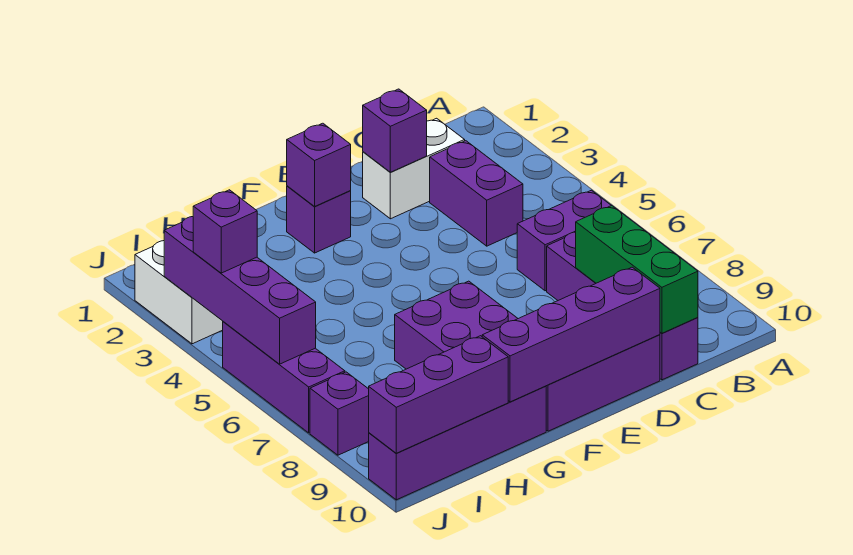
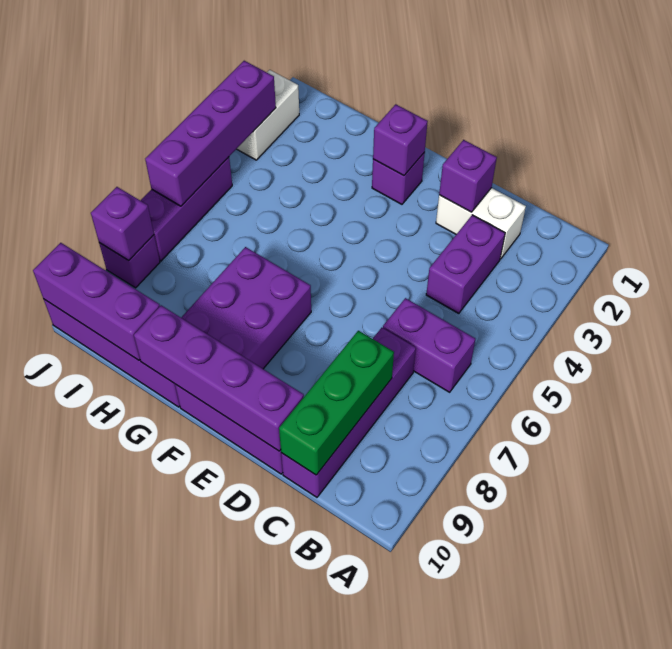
purple 1x1 brick [193,190,257,273] -> purple 1x1 brick moved to [91,187,154,261]

